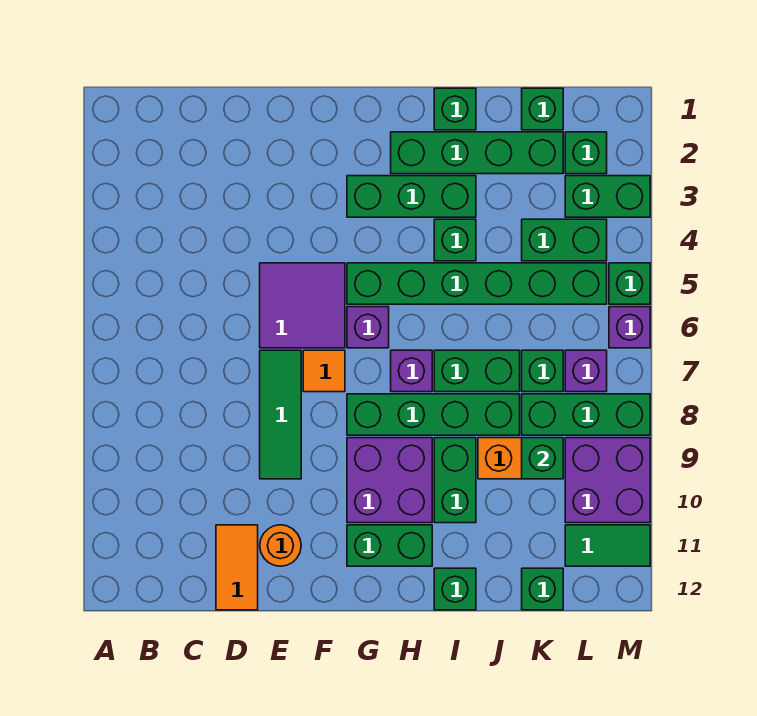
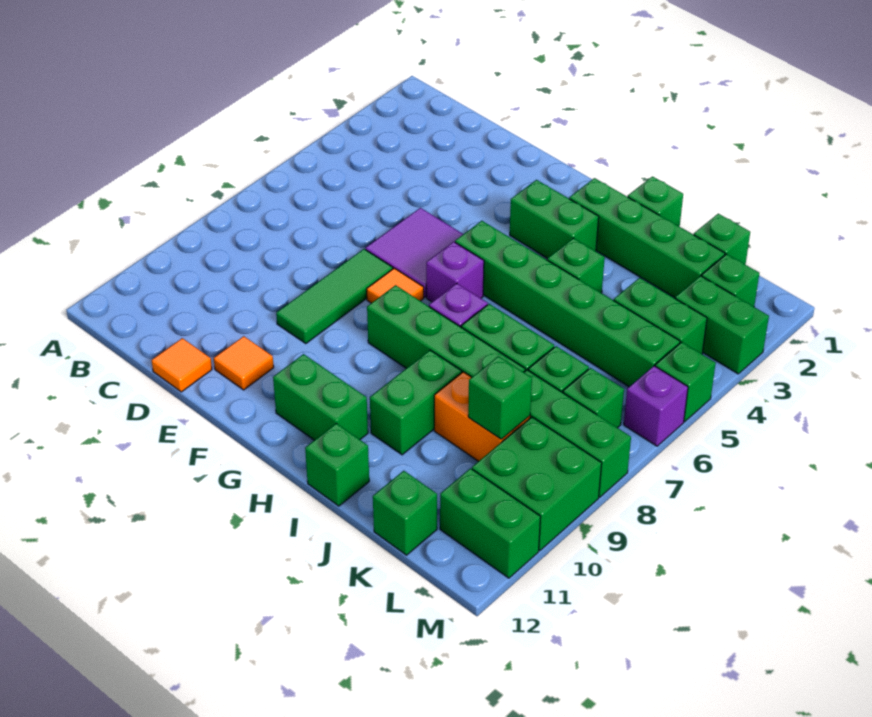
orange 1x2 tile [216,525,258,610] -> orange 1x1 tile [152,338,212,392]
orange 1x1 round brick [260,525,301,566] -> orange 1x1 tile [214,336,274,390]
green 1x3 brick [347,176,476,217] -> green 1x2 brick [510,180,599,258]
purple 2x2 brick [347,438,432,523] -> none
purple 1x1 brick [565,350,607,392] -> green 1x1 brick [563,368,624,428]
purple 2x2 brick [565,438,650,523] -> green 2x2 brick [472,417,602,550]
green 1x2 tile [565,525,650,566] -> green 1x2 brick [440,468,540,578]

